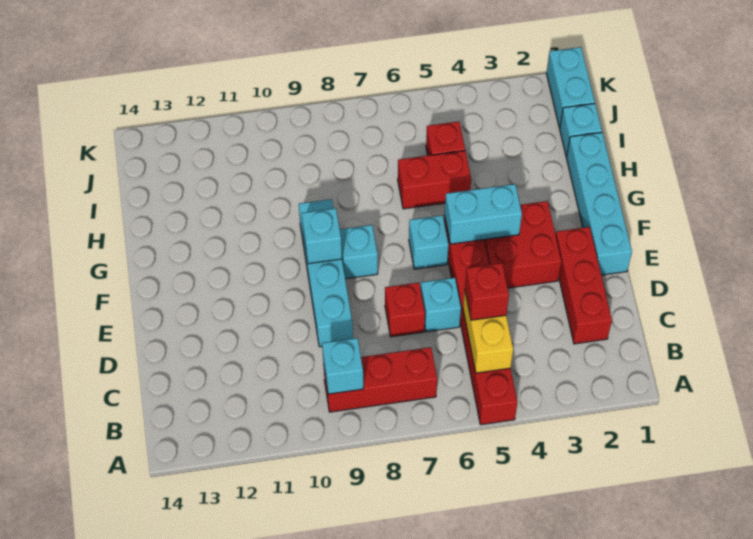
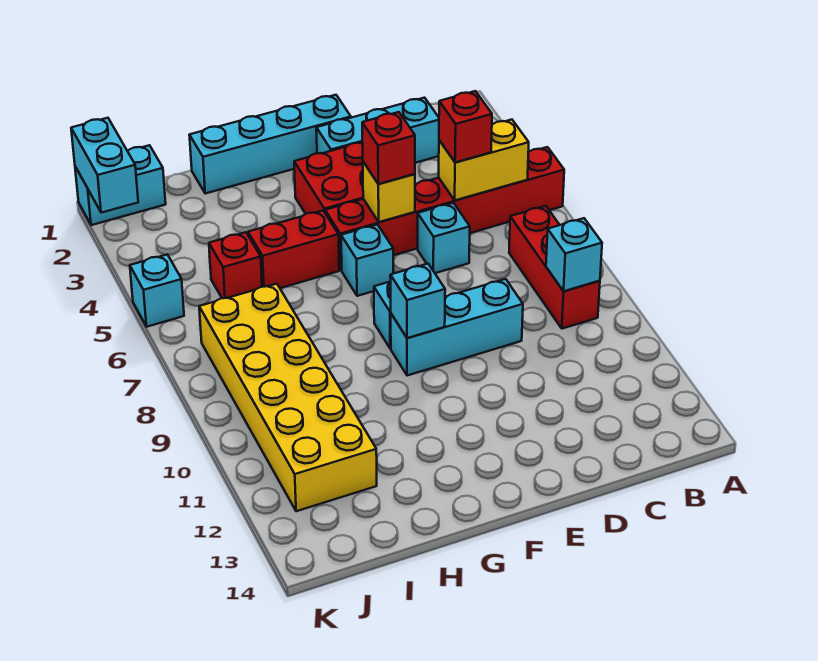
red 1x3 brick [556,227,612,344] -> cyan 1x3 brick [316,98,439,163]
red 1x1 brick [385,283,425,337] -> red 1x1 brick moved to [362,112,415,184]
cyan 1x4 brick [299,199,353,347] -> cyan 1x3 brick [391,279,523,376]
none -> yellow 1x1 brick [363,162,415,222]
cyan 1x2 brick [445,184,522,244] -> cyan 1x2 brick moved to [71,118,138,213]
red 1x2 brick [398,151,471,209] -> red 1x2 brick turned to [248,211,339,288]
cyan 1x1 brick [560,104,602,157] -> cyan 1x1 brick moved to [130,254,184,327]
none -> yellow 2x6 brick [199,284,377,511]

